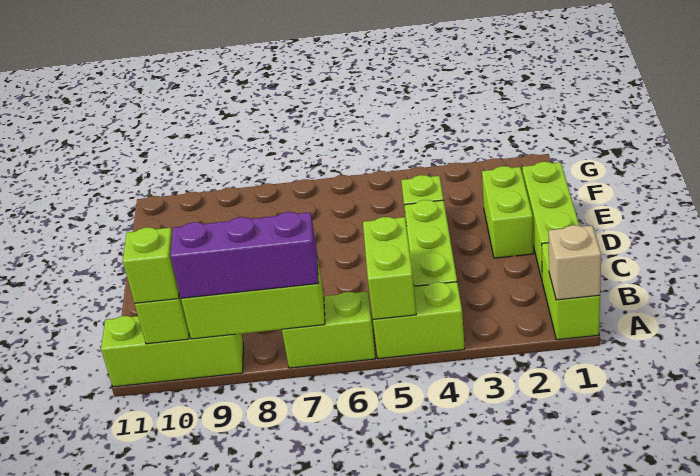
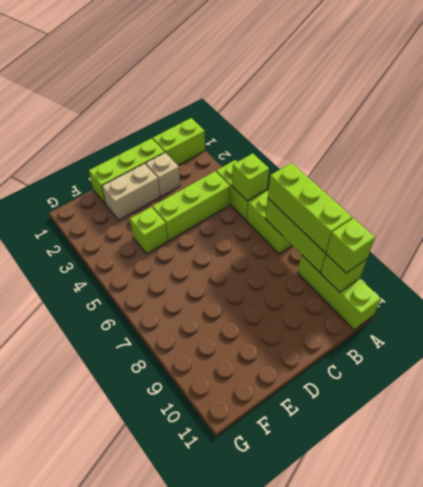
tan 1x1 brick [549,225,601,300] -> tan 1x1 brick moved to [145,153,180,197]
lime 1x2 brick [363,217,416,320] -> lime 1x1 brick [232,153,269,201]
purple 1x3 brick [170,212,319,298] -> lime 1x3 brick [268,163,352,253]
lime 1x2 brick [482,166,533,258] -> tan 1x2 brick [102,164,160,220]

